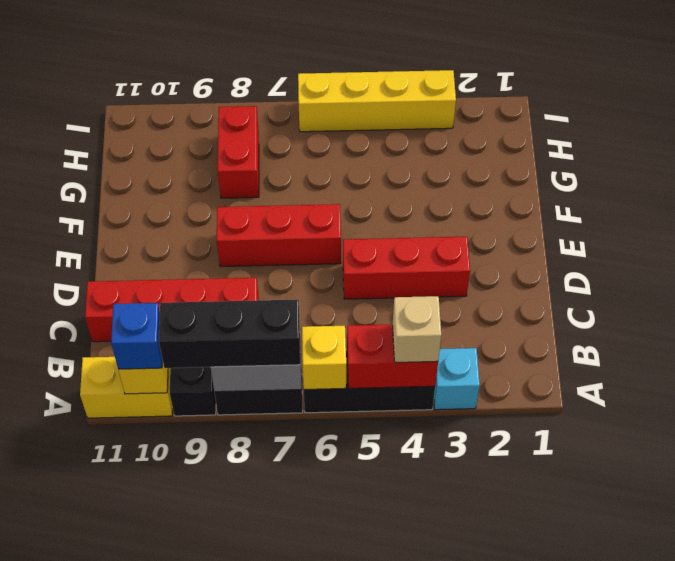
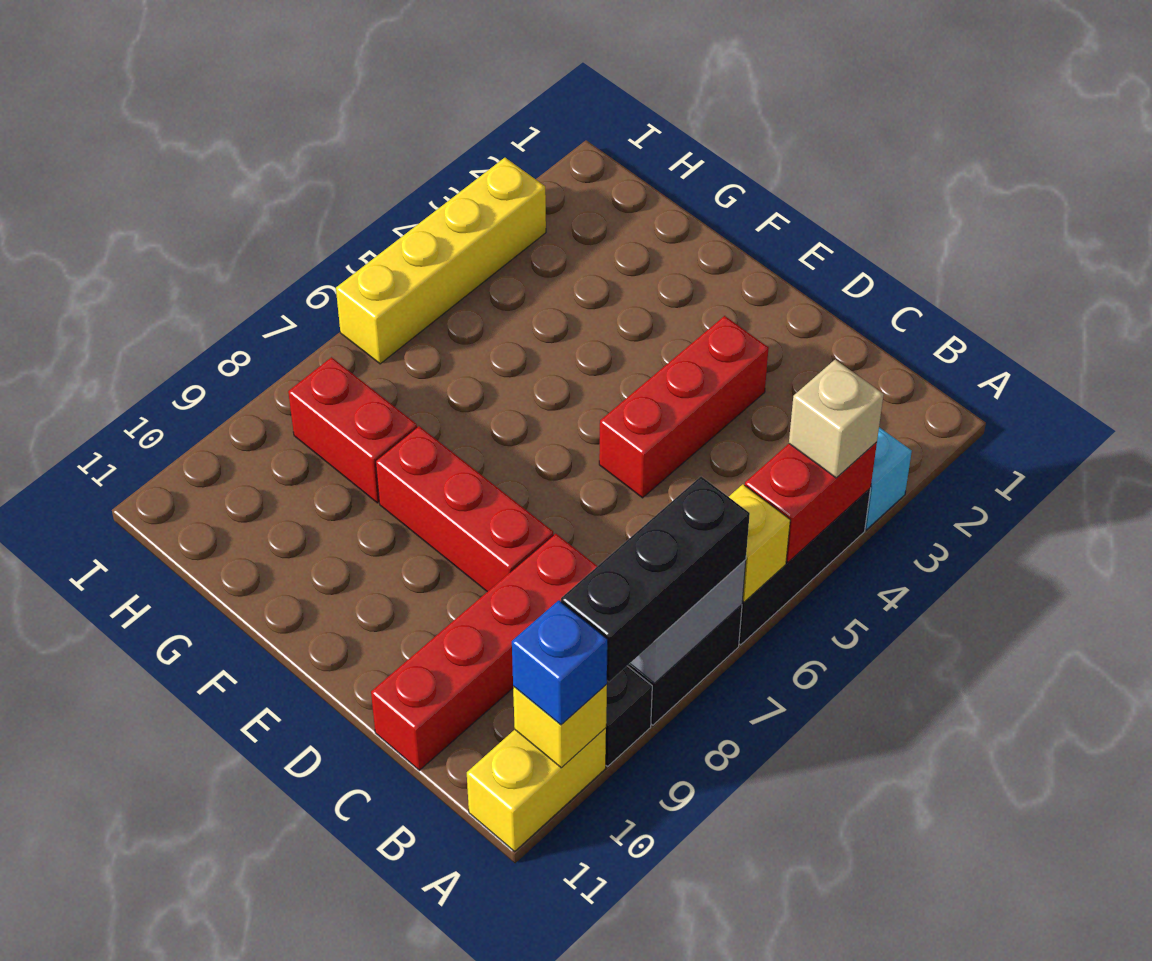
red 1x3 brick [217,204,341,267] -> red 1x3 brick turned to [376,426,553,592]

